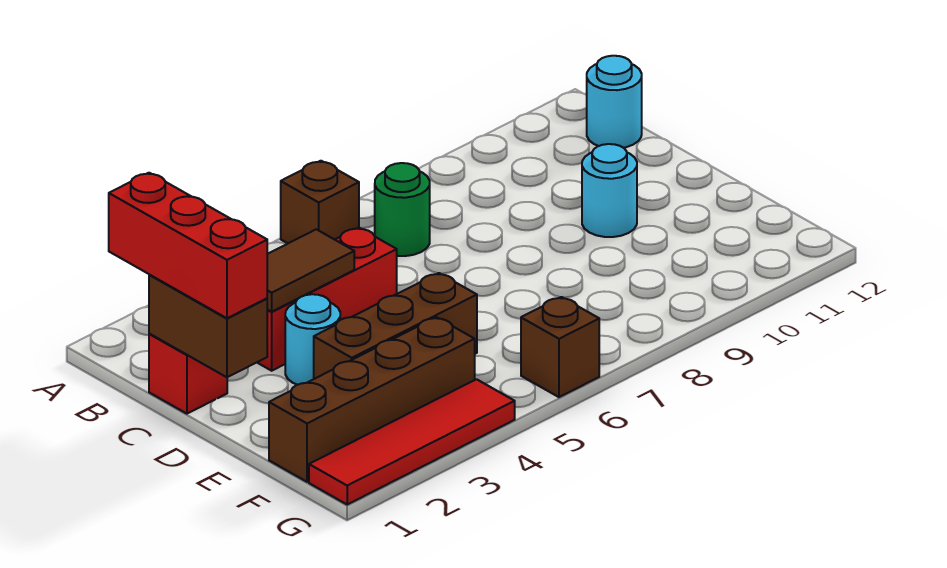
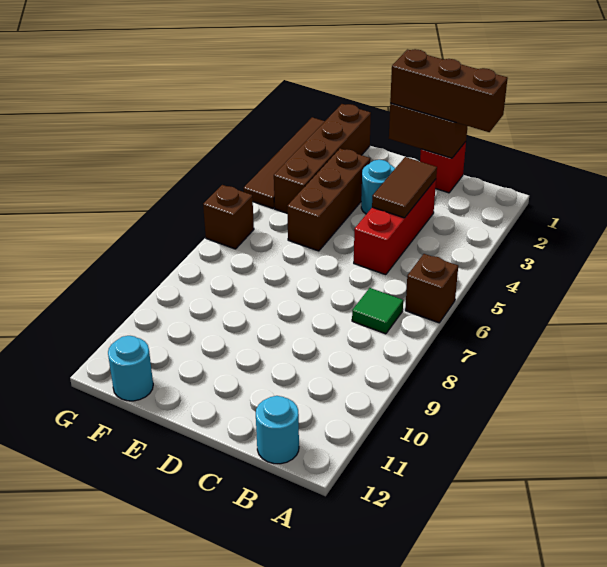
red 1x3 brick [109,173,267,318] -> brown 1x3 brick [390,49,508,132]
green 1x1 round brick [375,163,430,256] -> green 1x1 tile [352,288,403,334]
cyan 1x1 round brick [582,144,637,237] -> cyan 1x1 round brick moved to [108,336,153,401]
red 1x4 tile [309,379,515,504] -> brown 1x4 tile [243,117,325,208]

